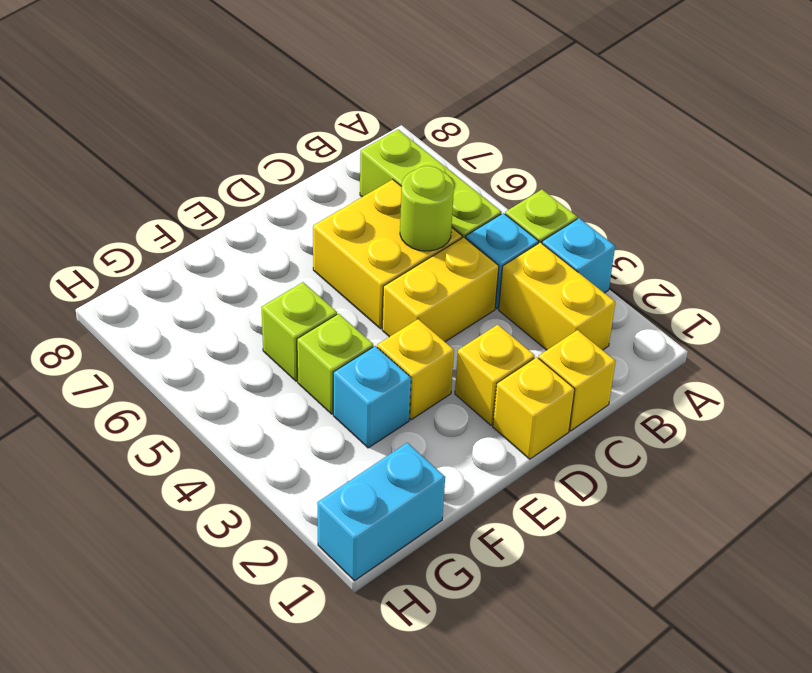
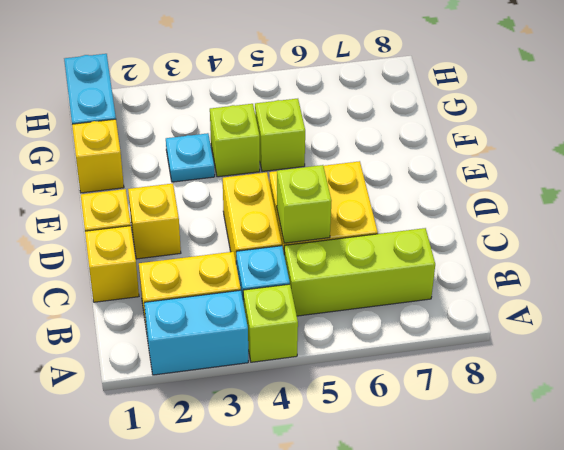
cyan 1x1 brick [542,218,615,293] -> cyan 1x2 brick [144,290,248,375]
lime 1x1 round brick [400,166,454,251] -> lime 1x1 brick [277,165,331,243]
yellow 1x1 brick [377,319,454,420] -> yellow 1x1 brick moved to [72,119,124,193]
cyan 1x1 brick [333,346,411,448] -> cyan 1x1 plate [166,133,215,182]

